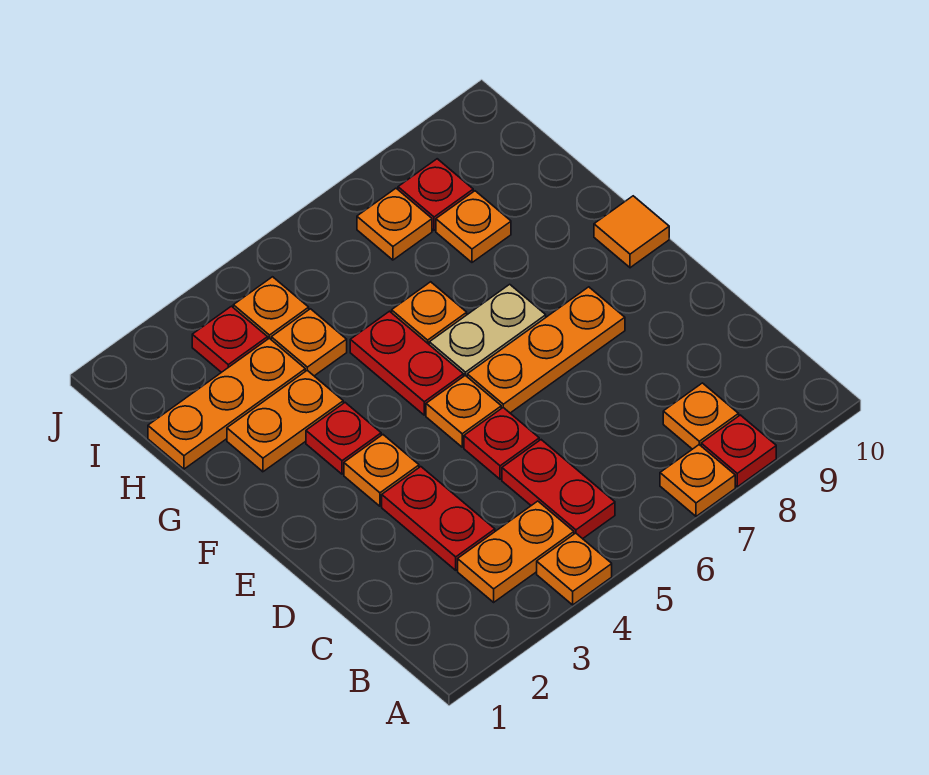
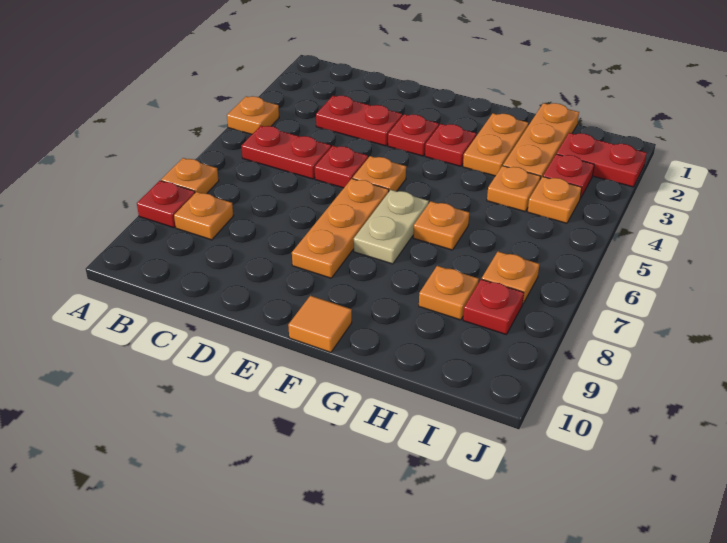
orange 1x2 plate [458,501,574,602] -> none
orange 1x1 plate [344,435,419,506] -> red 1x1 plate [388,114,439,156]
red 1x2 plate [350,311,464,415] -> red 1x2 plate moved to [557,133,647,187]

